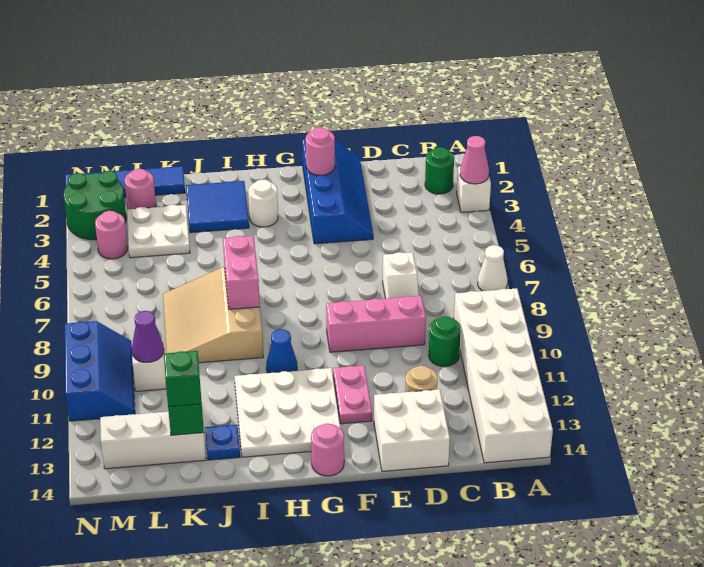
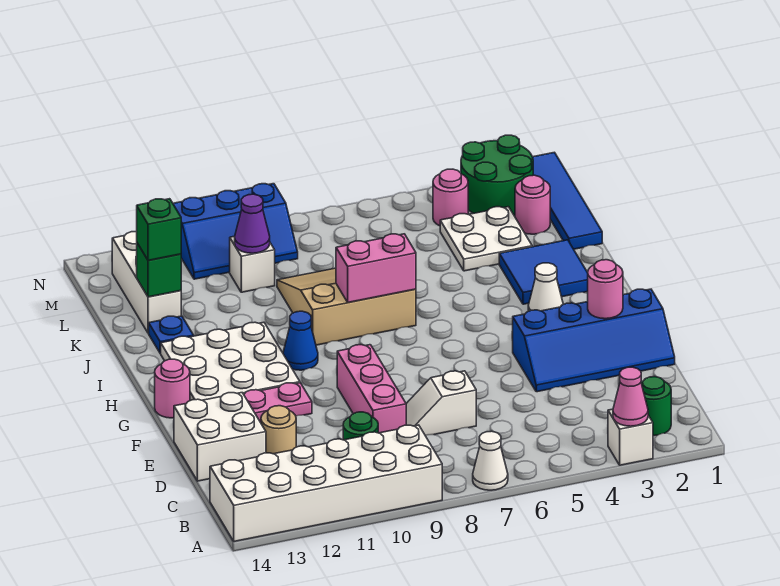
white 1x1 round brick [248,179,278,227] -> white 1x1 cone [528,263,563,311]

